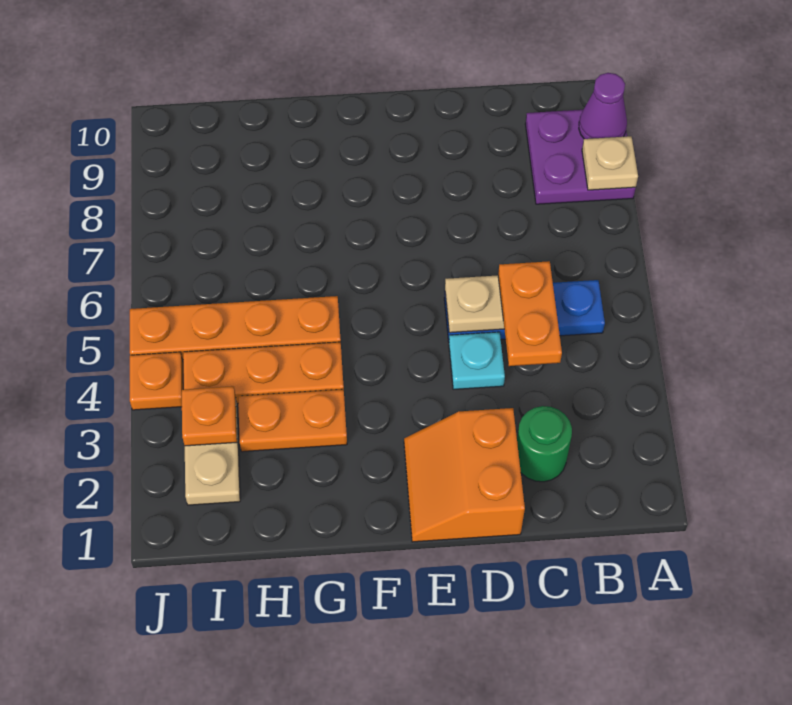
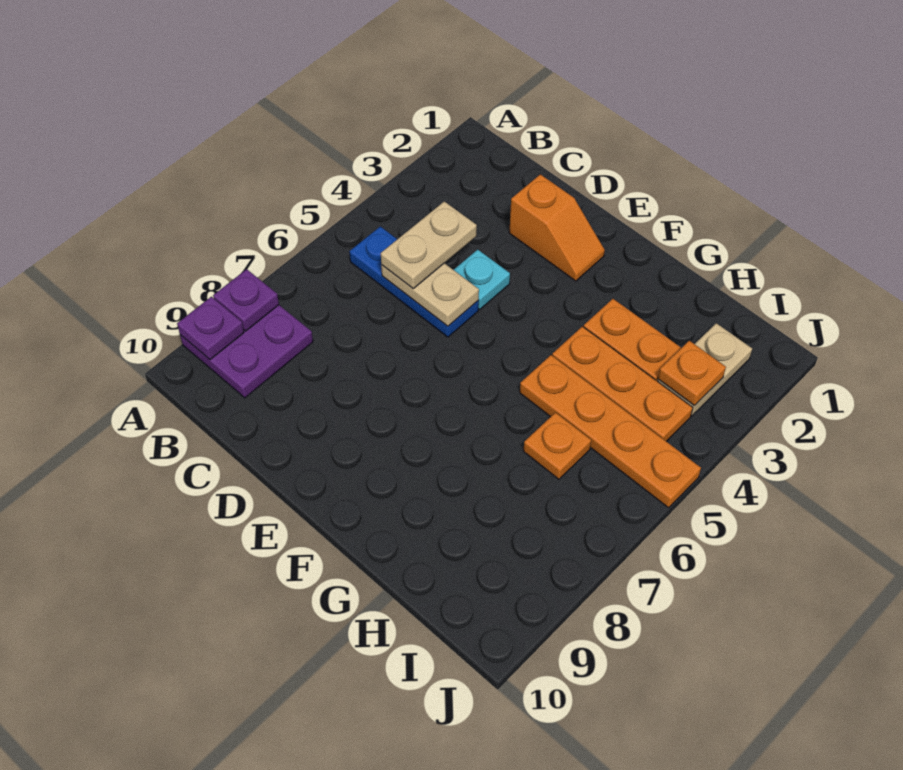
tan 1x1 plate [582,136,638,190] -> purple 1x1 plate [213,269,279,331]
purple 1x1 cone [579,73,627,139] -> purple 1x1 plate [177,297,244,360]
green 1x1 round brick [517,406,572,482] -> none
orange 1x2 plate [498,261,562,366] -> tan 1x2 plate [381,201,477,288]
orange 2x2 slope [404,408,525,542] -> orange 1x2 slope [509,174,605,281]
orange 1x1 plate [130,352,183,410] -> orange 1x1 plate moved to [524,412,591,479]

